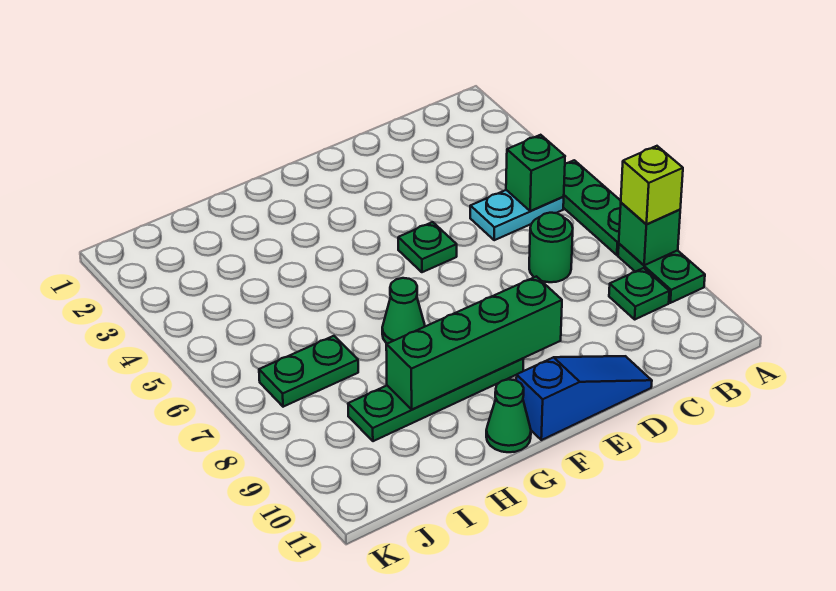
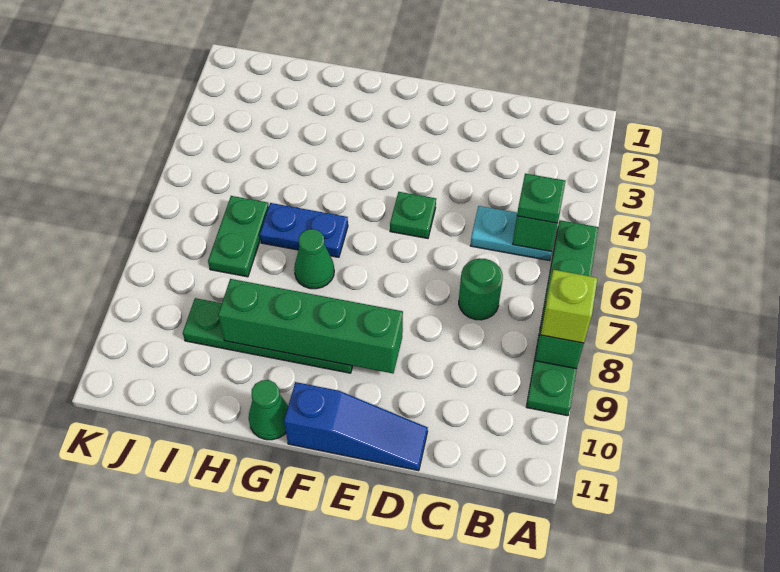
green 1x1 plate [609,268,669,319] -> green 1x1 plate moved to [517,174,565,223]
none -> blue 1x2 plate [260,203,348,257]
green 1x2 plate [259,336,358,407] -> green 1x2 plate turned to [208,196,269,277]

